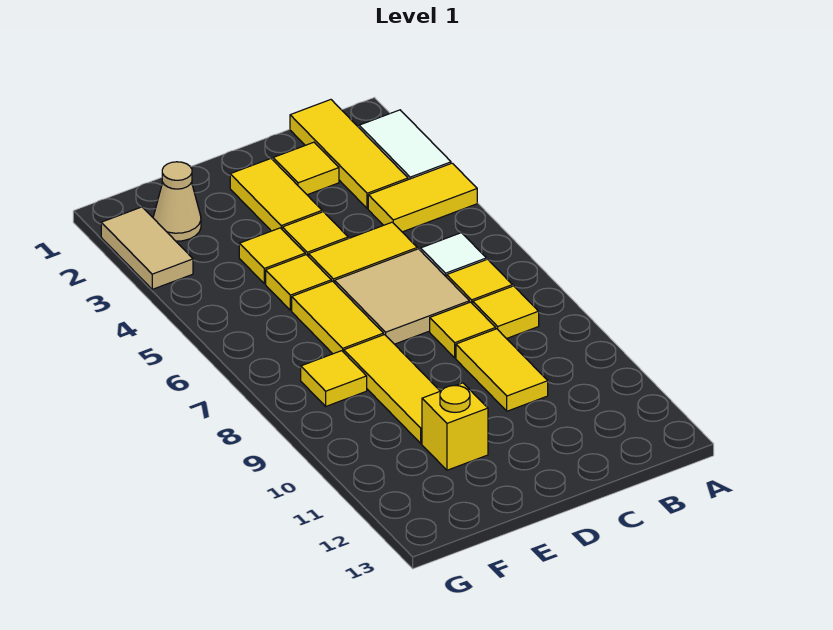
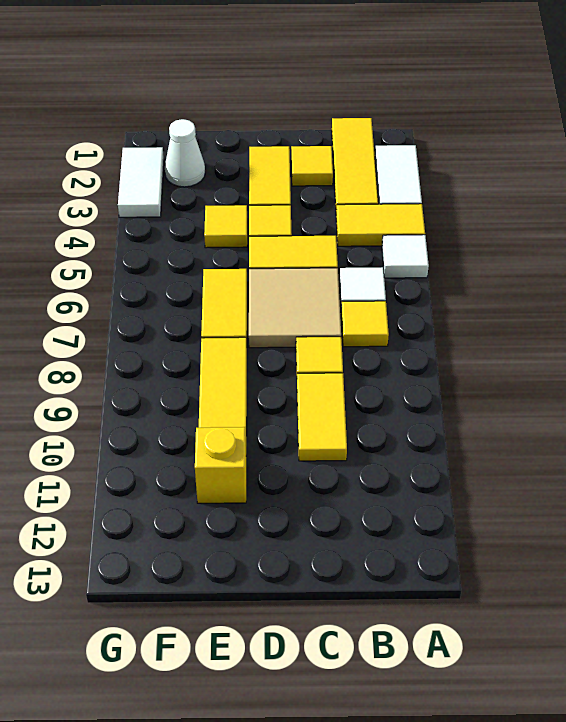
none -> white 1x1 tile [382,235,429,278]
yellow 1x1 tile [473,286,539,339] -> none
yellow 1x1 tile [266,255,331,310] -> none
tan 1x1 cone [153,162,201,241] -> white 1x1 cone [165,119,205,187]
yellow 1x1 tile [301,351,367,406] -> none
tan 1x2 tile [101,207,193,289] -> white 1x2 tile [118,147,164,217]

